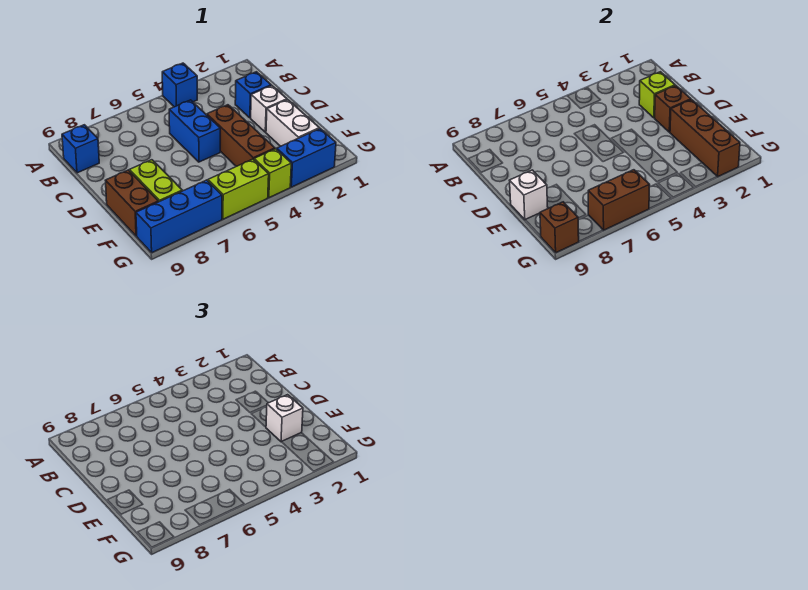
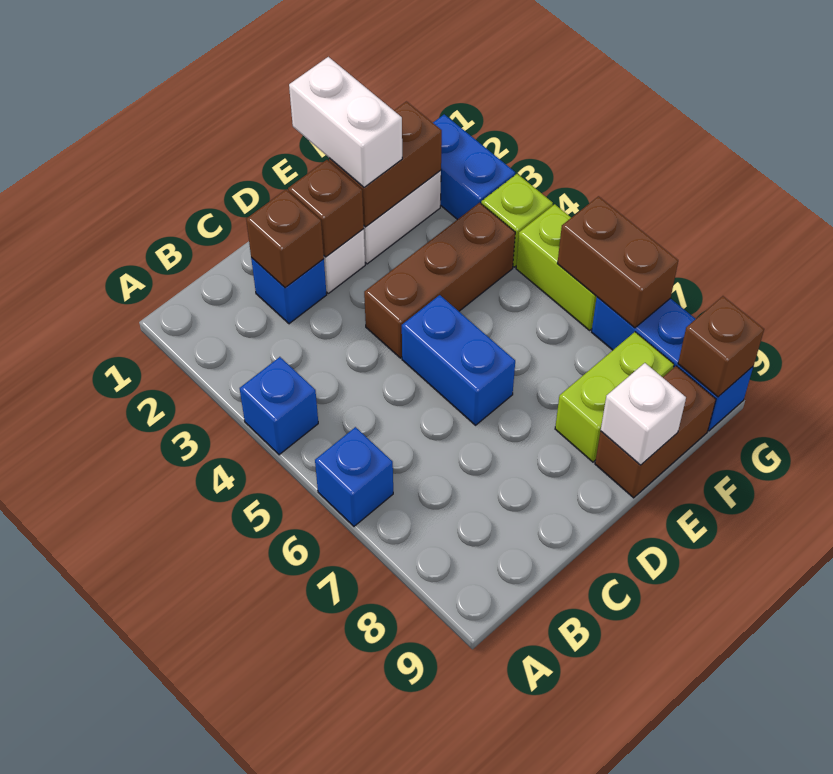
blue 1x1 brick [62,125,99,173] -> blue 1x1 brick moved to [315,427,393,526]
lime 1x1 brick [639,72,675,118] -> brown 1x1 brick [246,190,324,288]
blue 1x2 brick [169,100,220,162] -> blue 1x2 brick turned to [402,295,515,425]
brown 1x3 brick [670,100,740,177] -> brown 1x2 brick [329,102,442,227]
white 1x1 brick [266,395,303,442] -> white 1x2 brick [289,57,402,187]

